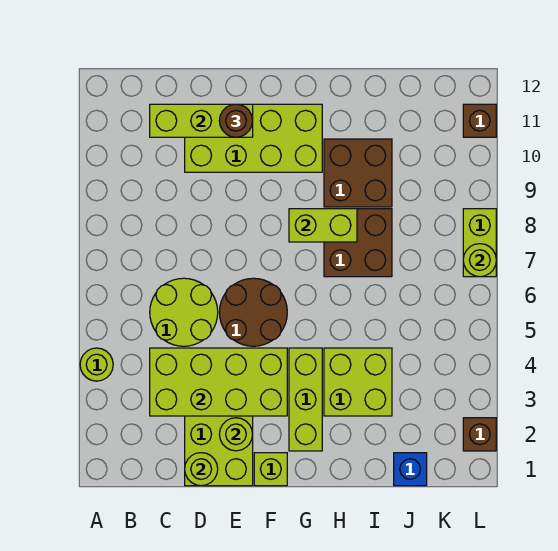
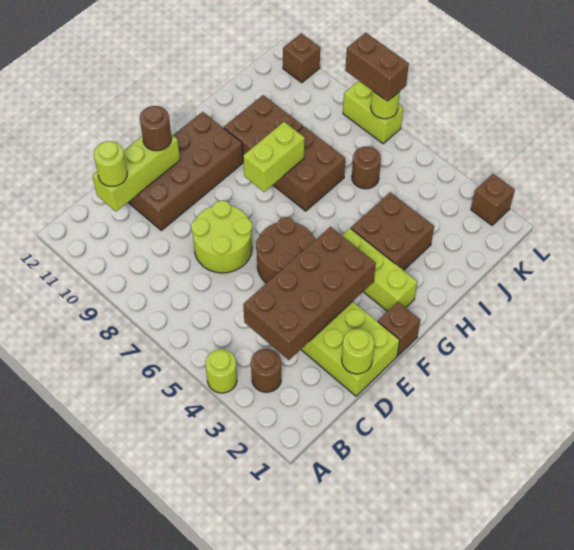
none -> brown 1x1 round brick [251,349,281,392]
lime 2x4 brick [150,348,287,416] -> brown 2x4 brick [243,227,376,360]
lime 2x2 round brick [150,278,218,346] -> lime 2x2 round brick moved to [191,201,252,273]
lime 2x4 brick [185,104,322,172] -> brown 2x4 brick [128,112,243,230]
lime 1x1 round brick [219,418,253,451] -> lime 1x1 round brick moved to [94,141,127,186]
lime 1x1 brick [254,453,287,486] -> brown 1x1 brick [378,302,420,356]
lime 2x2 brick [324,348,392,416] -> brown 2x2 brick [351,192,434,270]
blue 1x1 brick [394,453,427,486] -> none
none -> brown 1x1 round brick [352,146,381,189]
none -> brown 1x2 brick [345,33,409,101]

